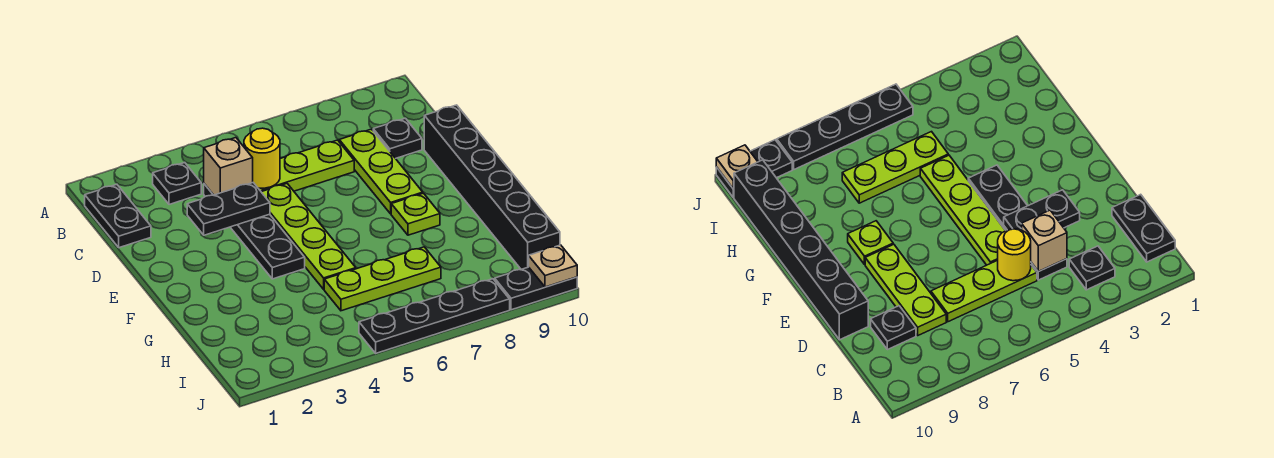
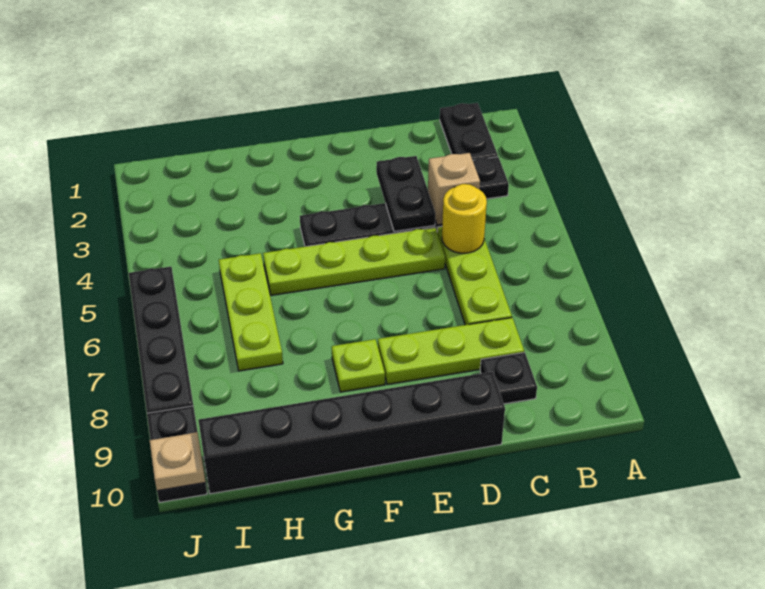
black 1x2 plate [85,184,151,248] -> black 1x2 plate turned to [440,103,498,160]

